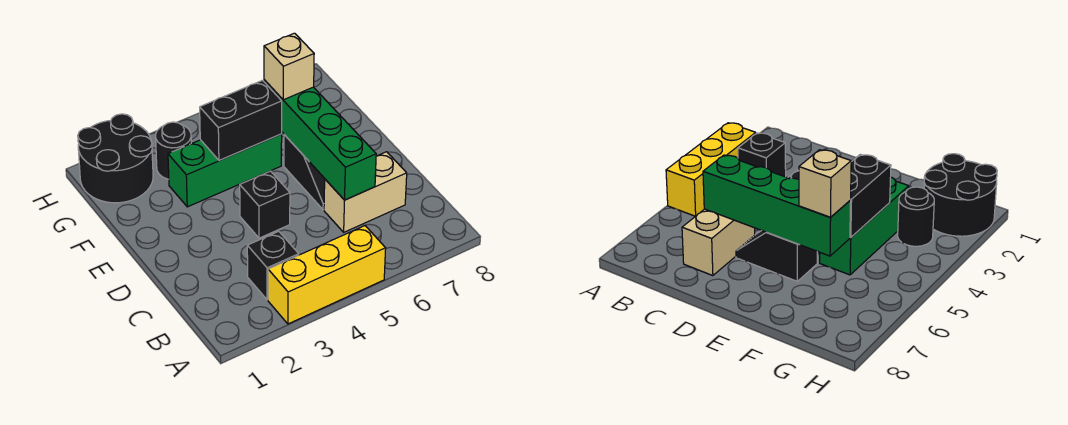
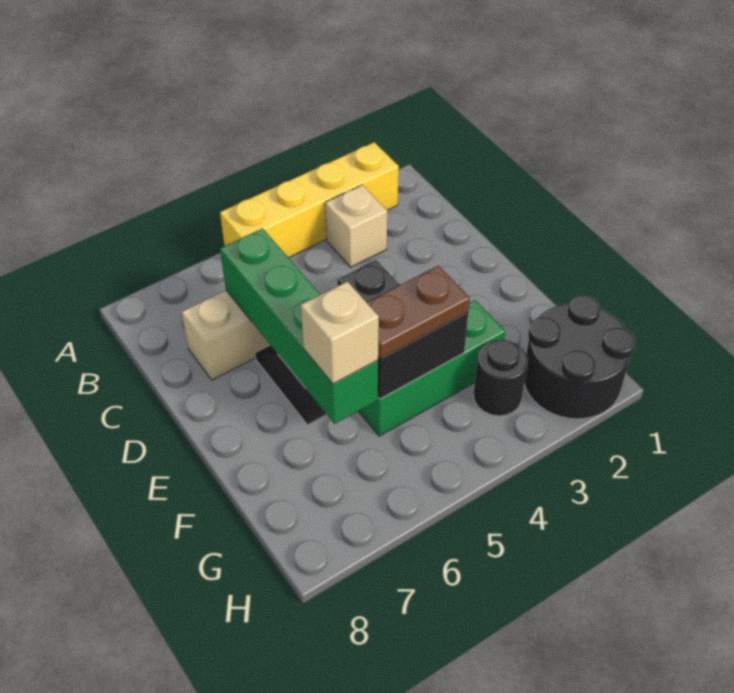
yellow 1x3 brick [268,226,386,324] -> yellow 1x4 brick [220,142,399,258]
black 1x1 brick [247,231,299,300] -> tan 1x1 brick [325,185,387,267]
none -> brown 1x2 plate [366,266,470,358]

